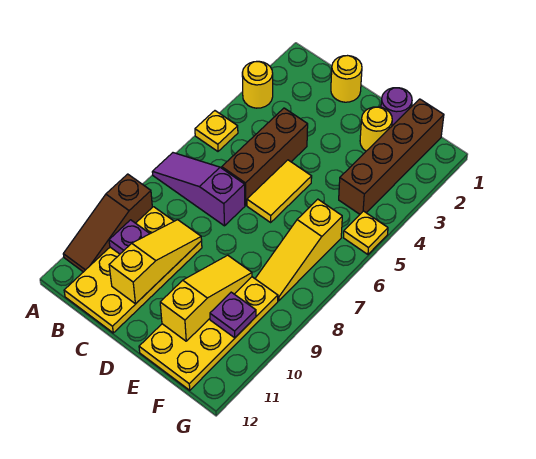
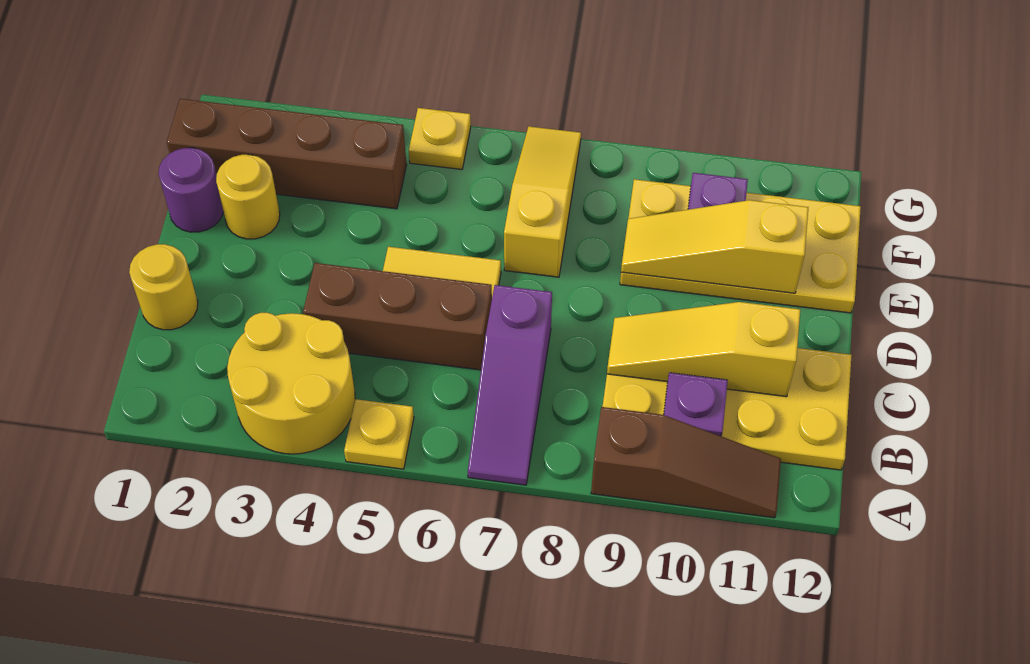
yellow 1x1 round brick [242,61,273,108] -> yellow 2x2 round brick [227,313,355,454]
yellow 1x3 slope [255,199,342,301] -> yellow 1x3 slope turned to [504,126,581,277]

